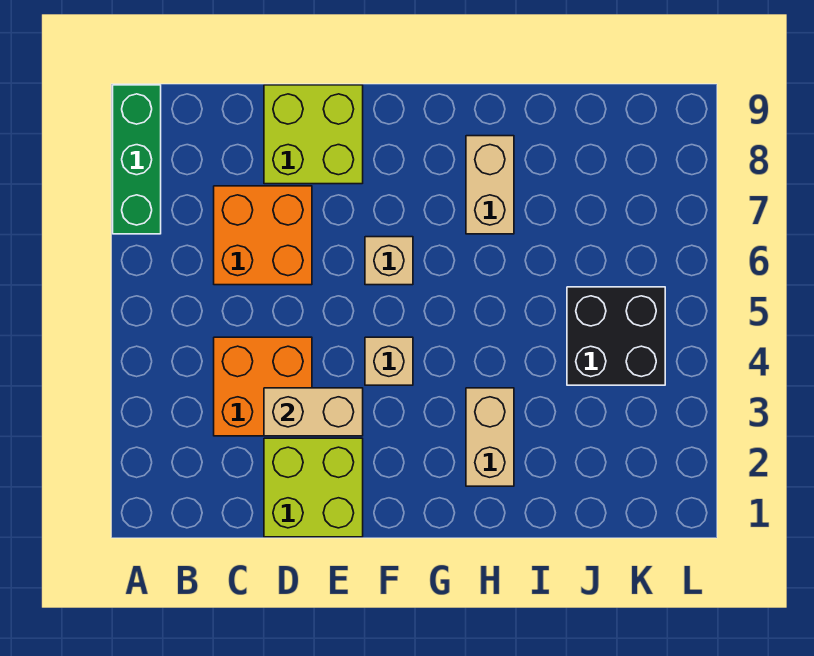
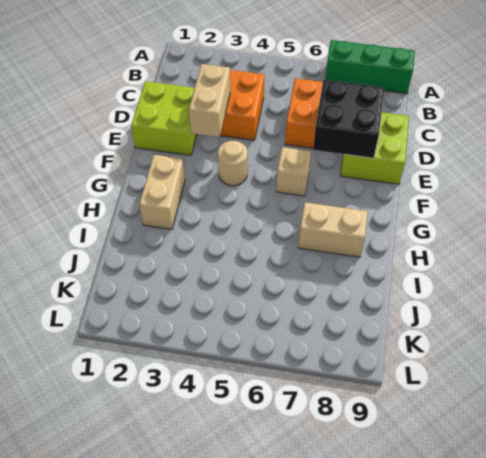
tan 1x1 brick [365,337,413,385] -> tan 1x1 round brick [218,141,247,186]
tan 1x2 brick [466,388,514,486] -> tan 1x2 brick turned to [139,155,185,229]
black 2x2 brick [567,287,665,385] -> black 2x2 brick moved to [313,80,384,158]

